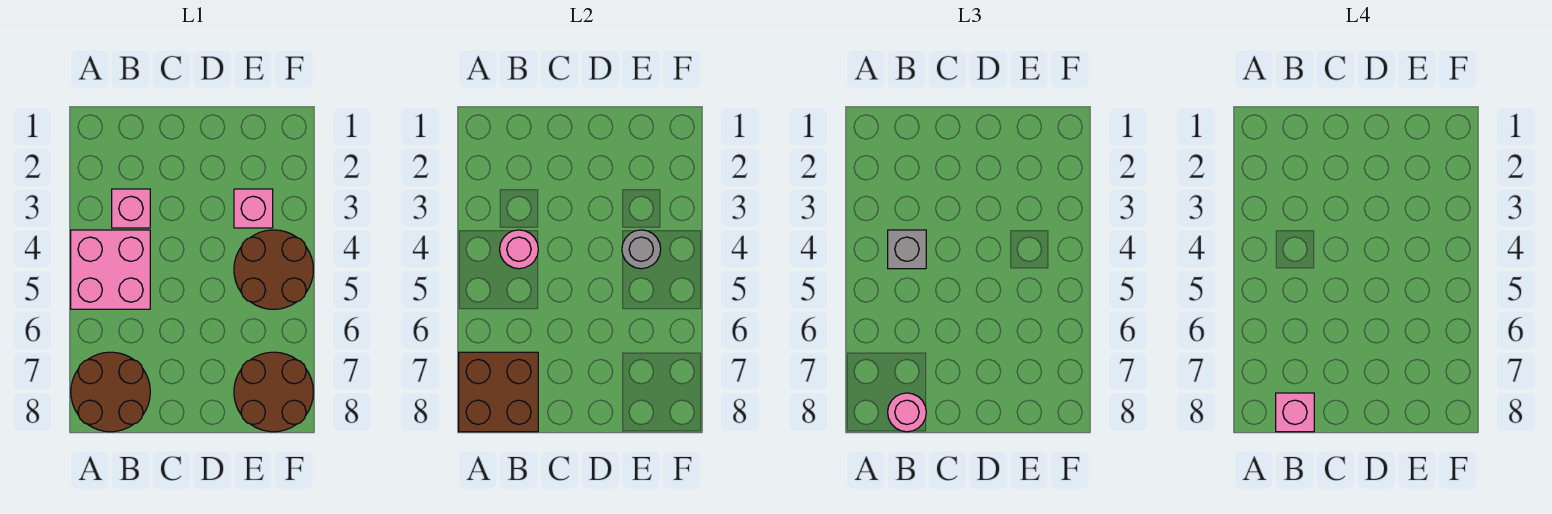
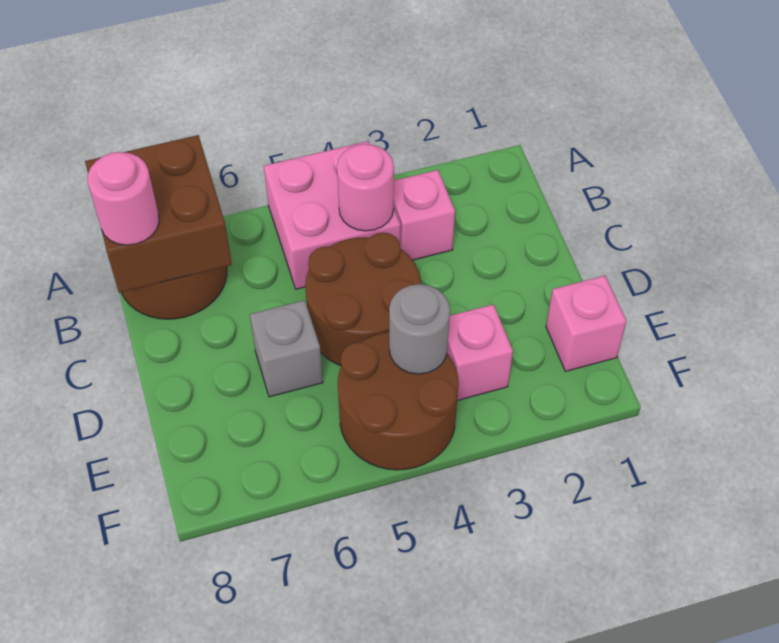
grey 1x1 brick [888,230,926,269] -> grey 1x1 brick moved to [250,300,323,397]
pink 1x1 brick [1276,393,1314,432] -> pink 1x1 brick moved to [546,276,626,371]
brown 2x2 round brick [234,352,313,432] -> brown 2x2 round brick moved to [305,233,421,366]

